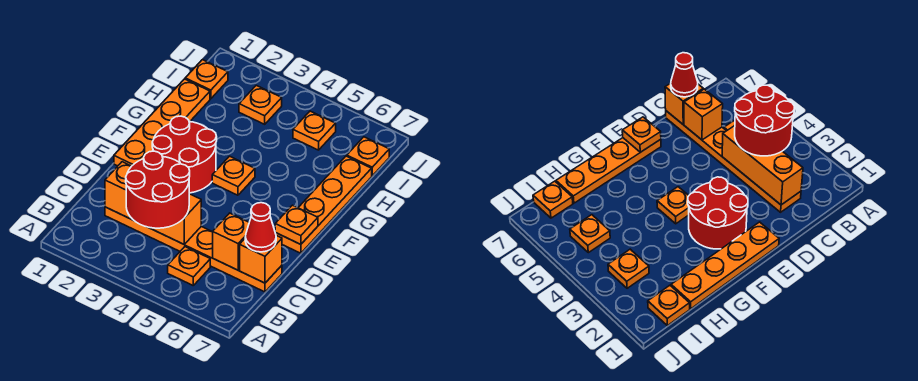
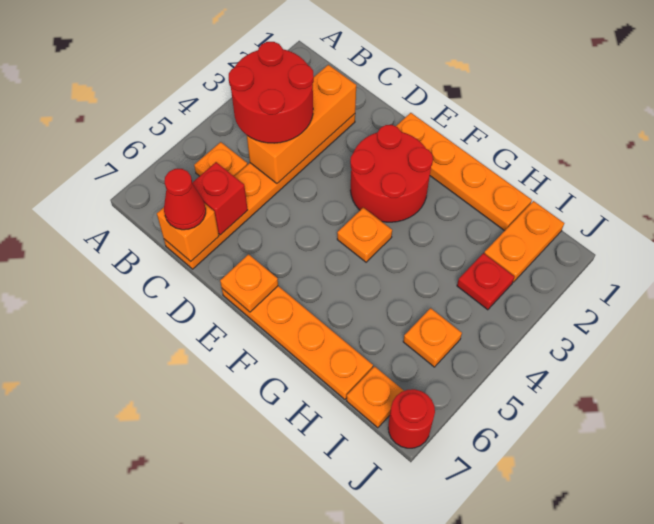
orange 1x1 brick [213,213,249,270] -> red 1x1 brick [192,162,248,235]
orange 1x1 plate [185,60,228,99] -> orange 1x2 plate [484,201,564,282]
orange 1x1 plate [239,85,282,124] -> red 1x1 plate [457,253,515,310]
none -> red 1x1 round brick [388,389,435,448]

